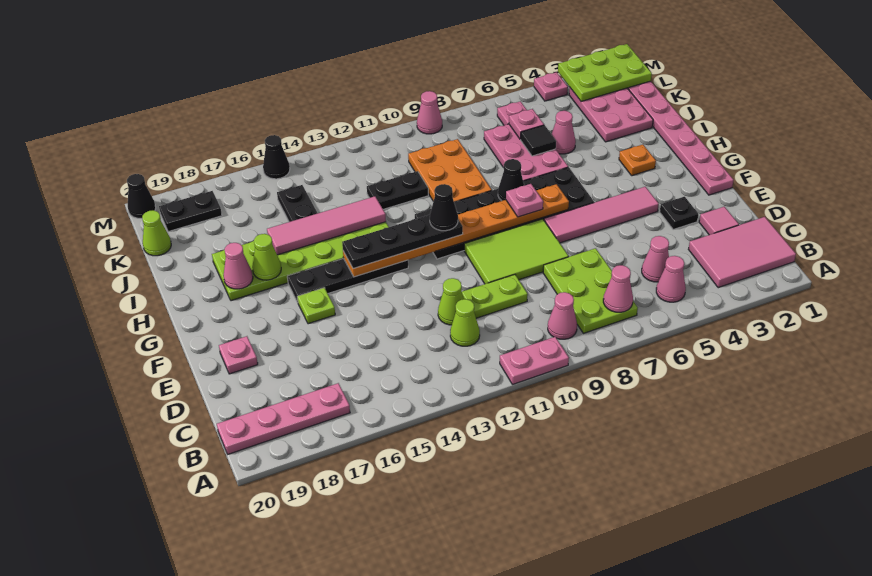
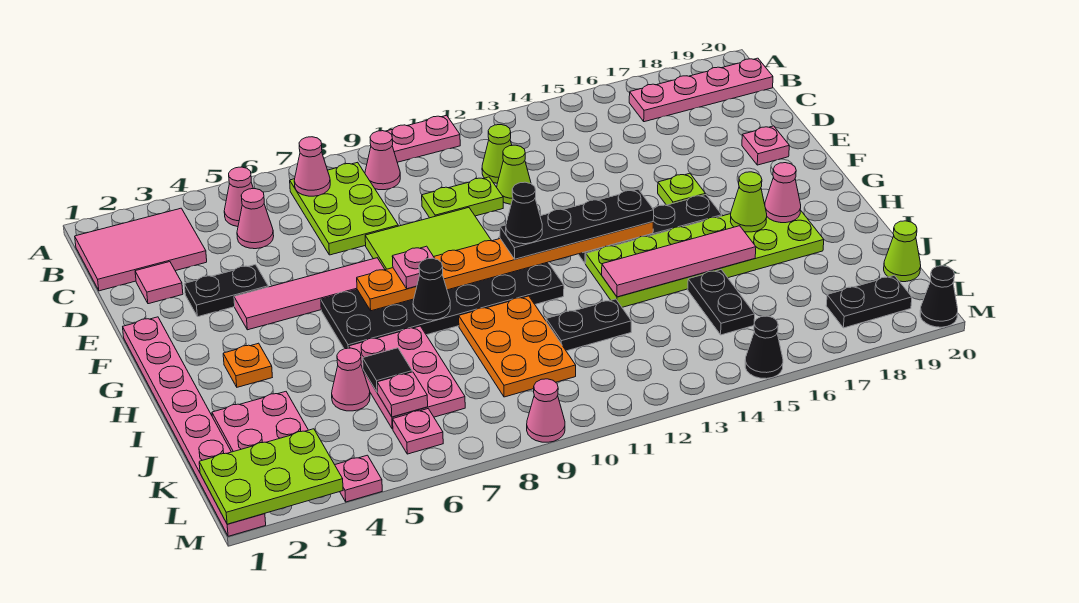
black 1x1 plate [660,197,698,230] -> black 1x2 plate [184,265,268,317]

